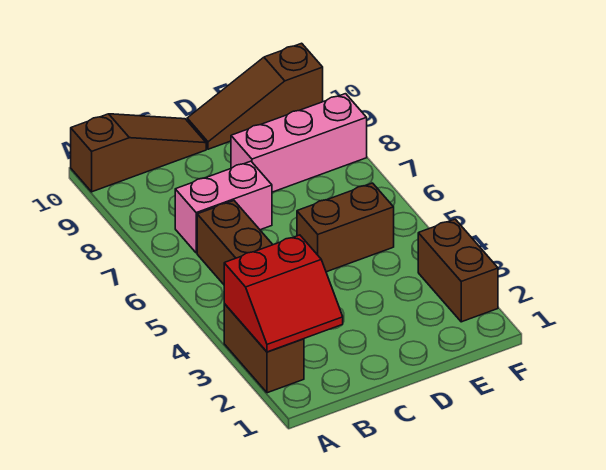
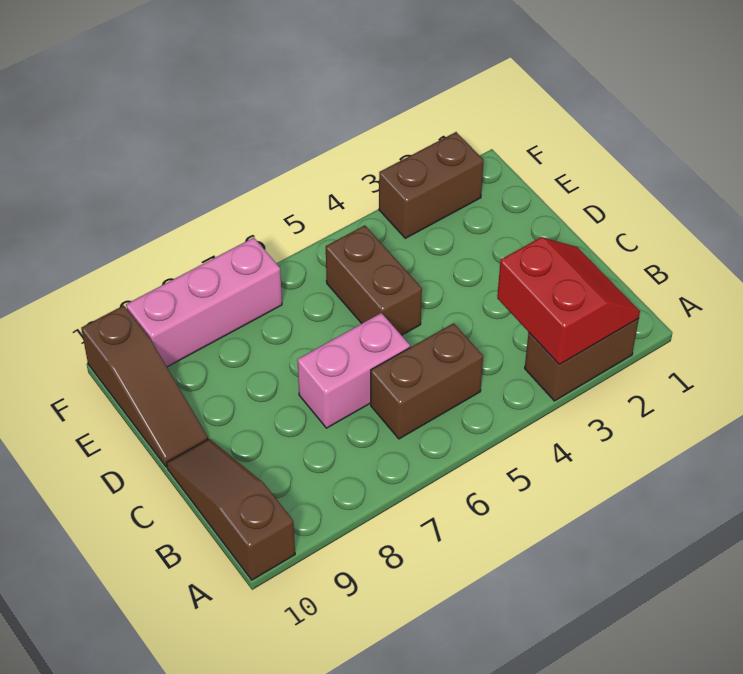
pink 1x2 brick [175,161,272,253] -> pink 1x2 brick turned to [297,313,410,428]
pink 1x3 brick [231,94,367,192] -> pink 1x3 brick turned to [126,238,282,367]

